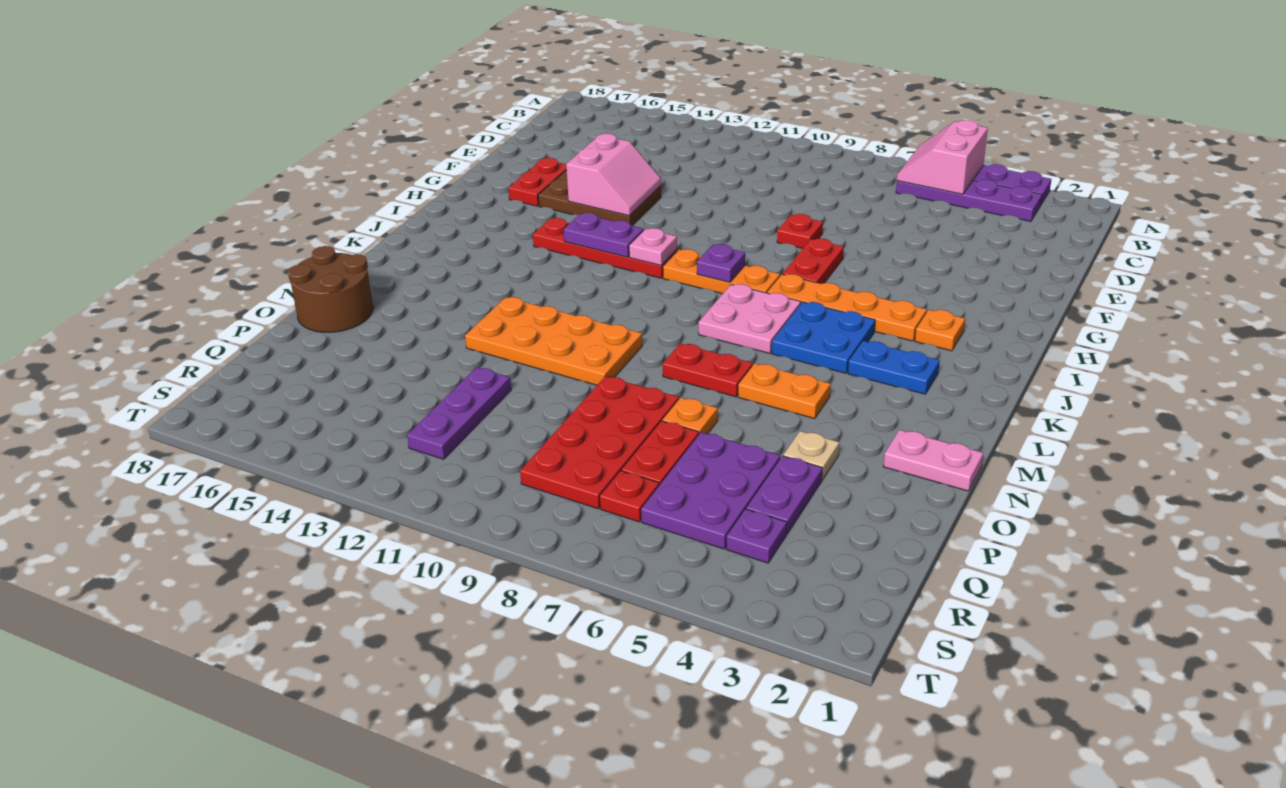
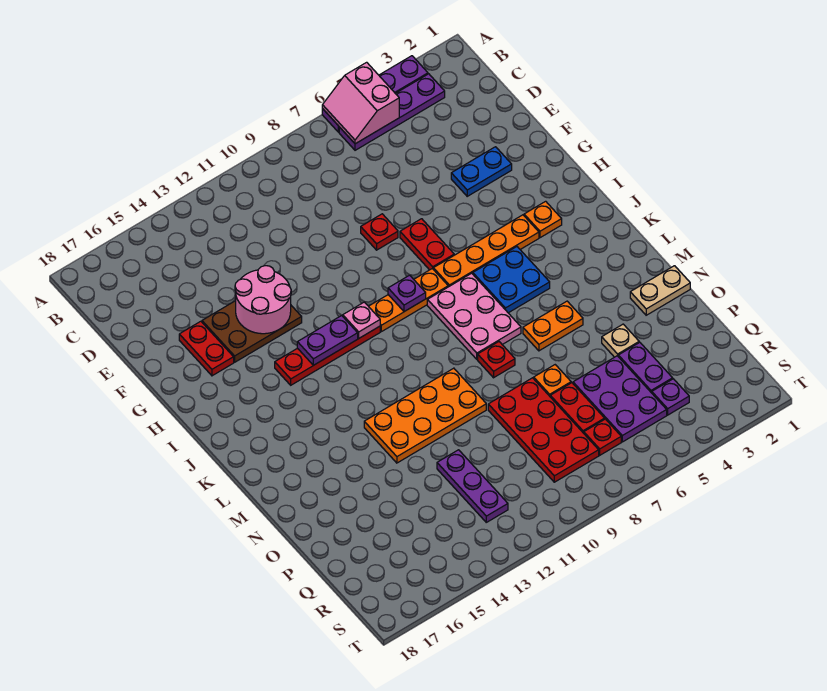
pink 2x2 slope [566,134,661,216] -> pink 2x2 round brick [235,266,291,334]
pink 2x2 plate [698,284,801,353] -> pink 2x3 plate [427,273,521,359]
blue 1x2 plate [848,341,940,394] -> blue 1x2 plate moved to [451,147,512,196]
red 1x2 plate [663,343,753,397] -> red 1x1 plate [478,342,515,378]
pink 1x2 plate [883,430,983,491] -> tan 1x2 plate [630,266,690,315]
brown 2x2 round brick [288,246,373,332] -> none

